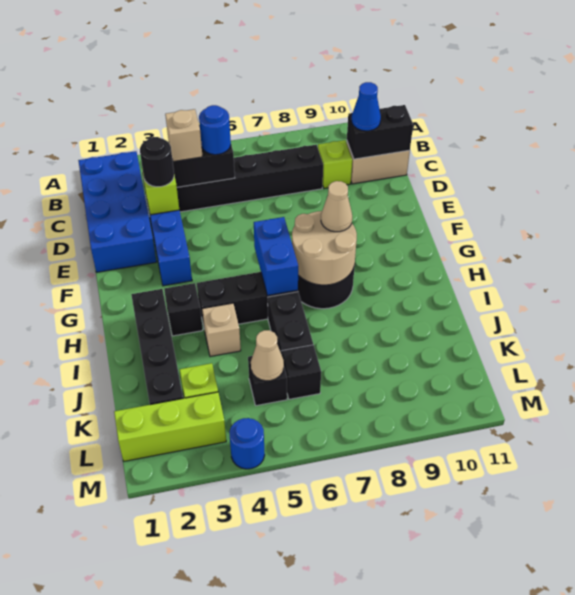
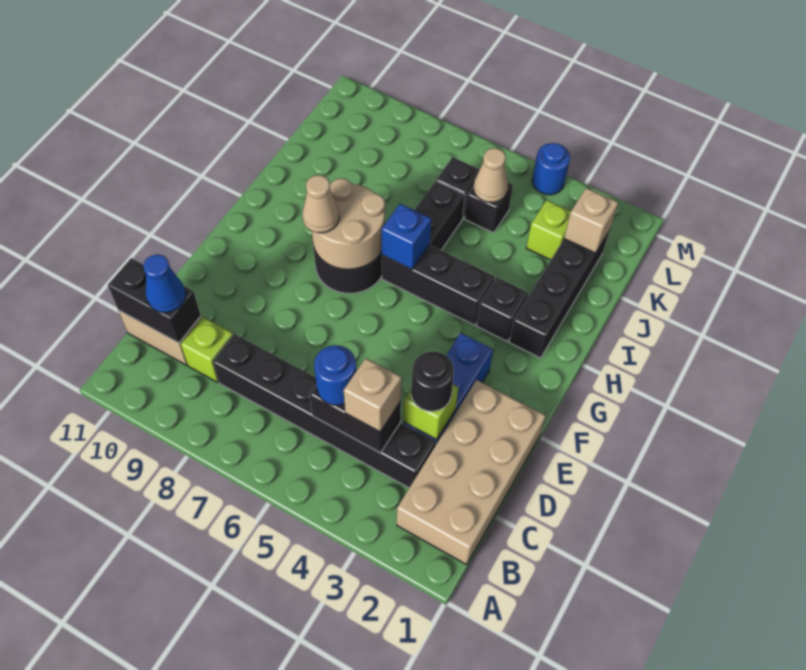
blue 2x4 brick [78,151,157,272] -> tan 2x4 brick [397,380,546,564]
blue 1x2 brick [254,217,298,296] -> blue 1x1 brick [382,204,431,270]
tan 1x1 brick [202,303,241,357] -> tan 1x1 brick moved to [564,188,618,253]
lime 1x3 brick [114,392,226,461] -> none

